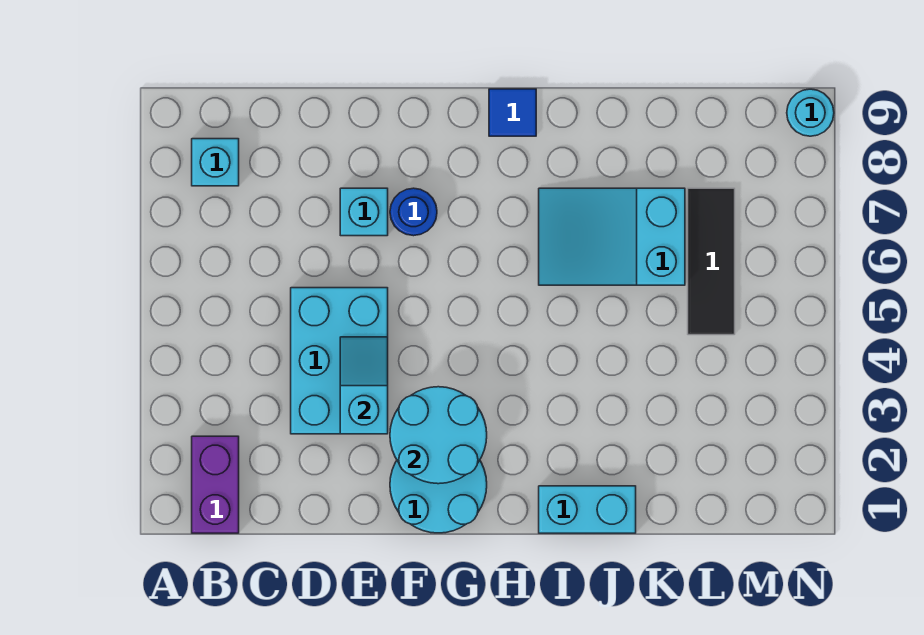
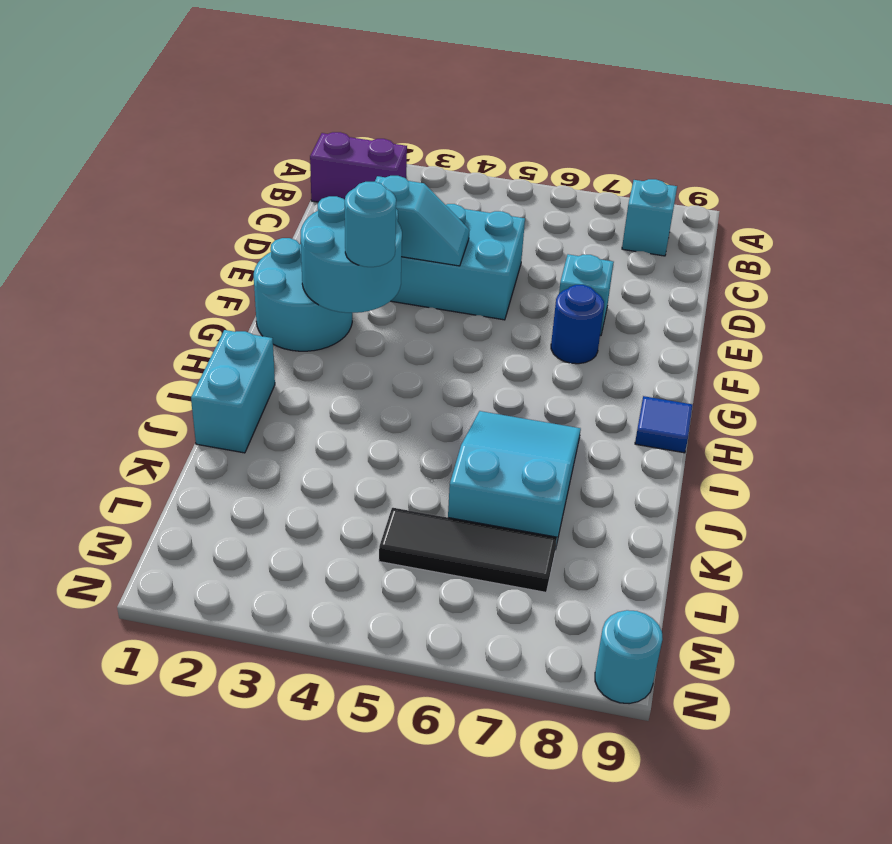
none -> cyan 1x1 round brick [345,182,396,267]

